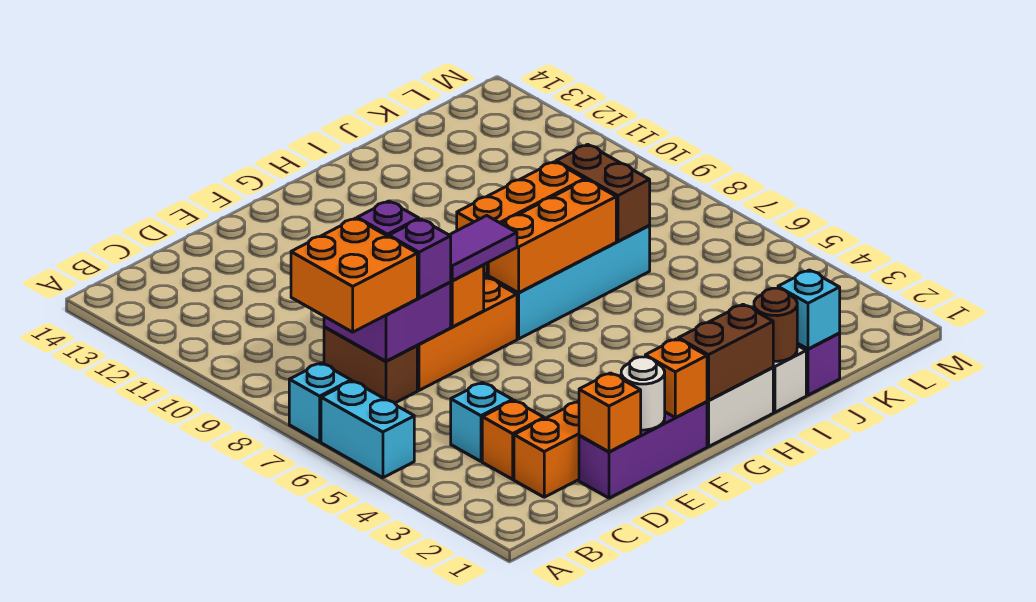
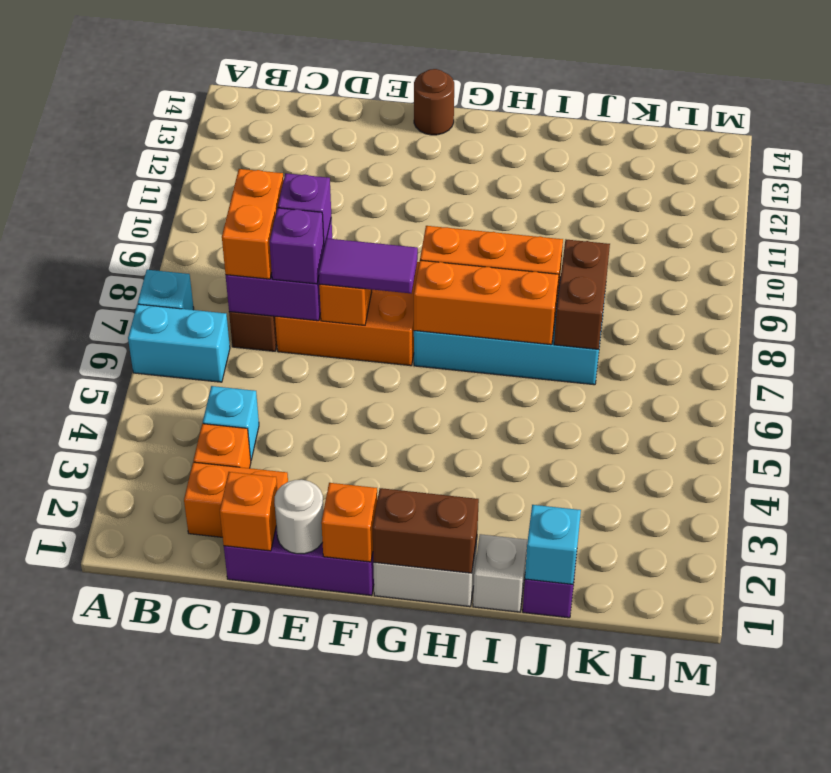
cyan 1x2 brick [321,381,414,478] -> cyan 1x2 brick turned to [128,304,230,382]
orange 2x2 brick [291,218,417,332] -> orange 1x2 brick [222,169,284,279]
brown 1x1 round brick [754,288,797,361] -> brown 1x1 round brick moved to [414,69,454,135]

